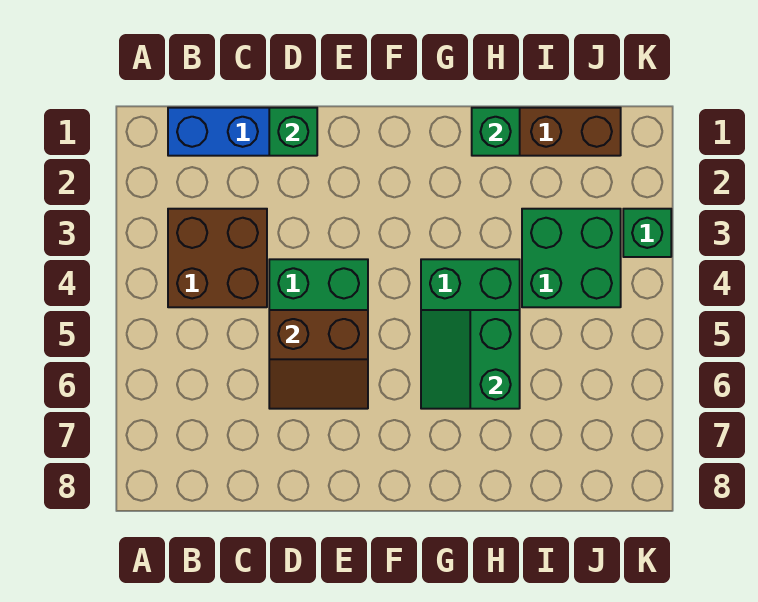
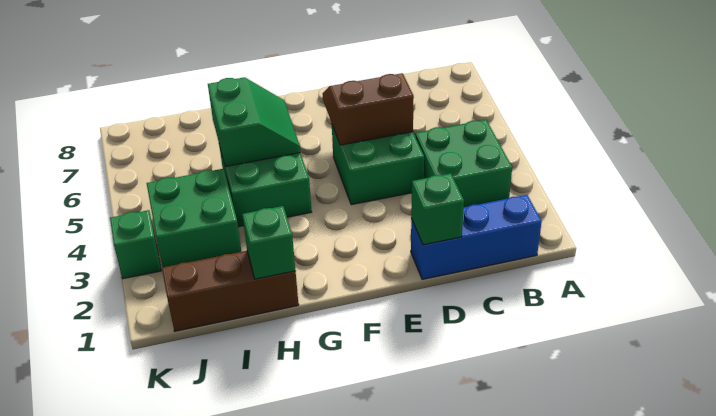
brown 2x2 brick [168,209,267,307] -> green 2x2 brick [415,120,512,207]

